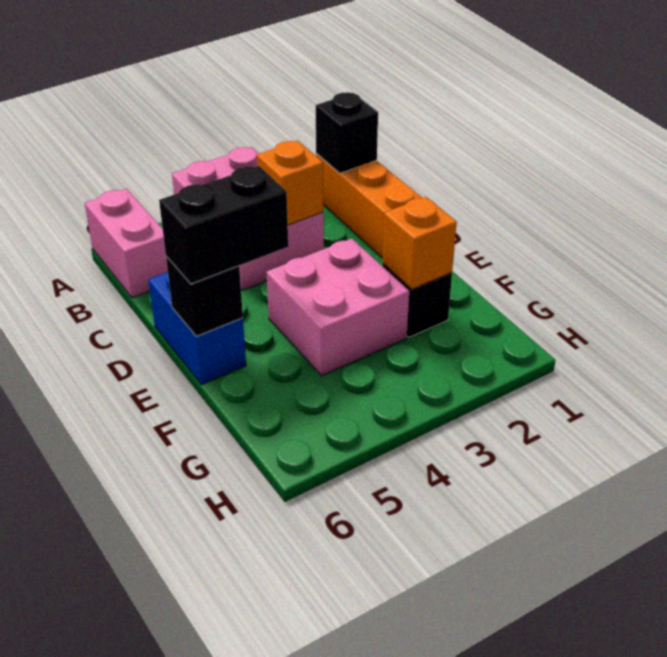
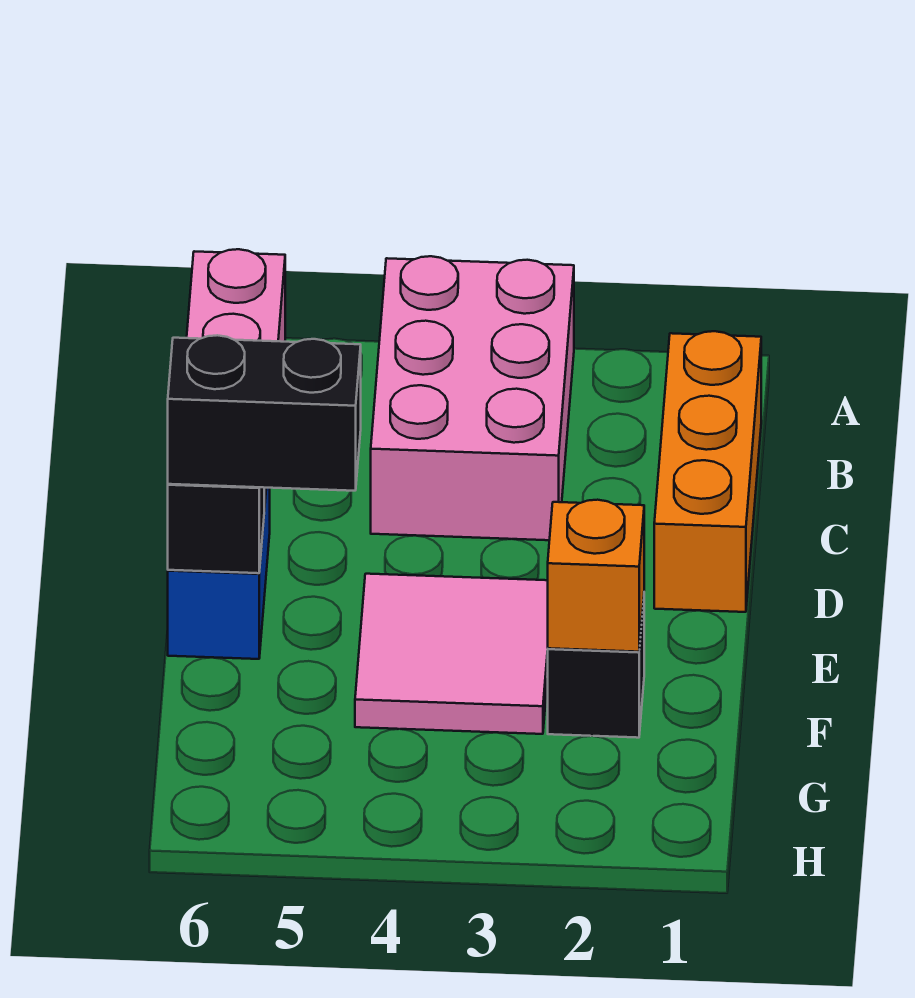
black 1x1 brick [316,92,378,173] -> none
orange 1x1 brick [257,141,323,225] -> none
pink 2x2 brick [267,238,409,376] -> pink 2x2 tile [355,574,548,734]

